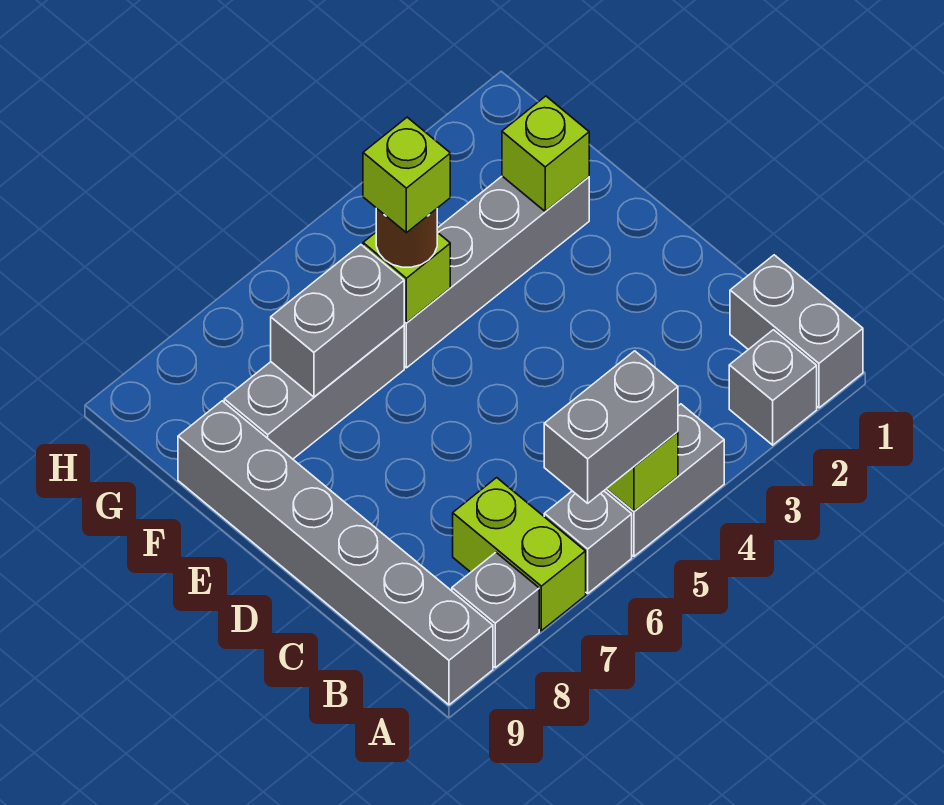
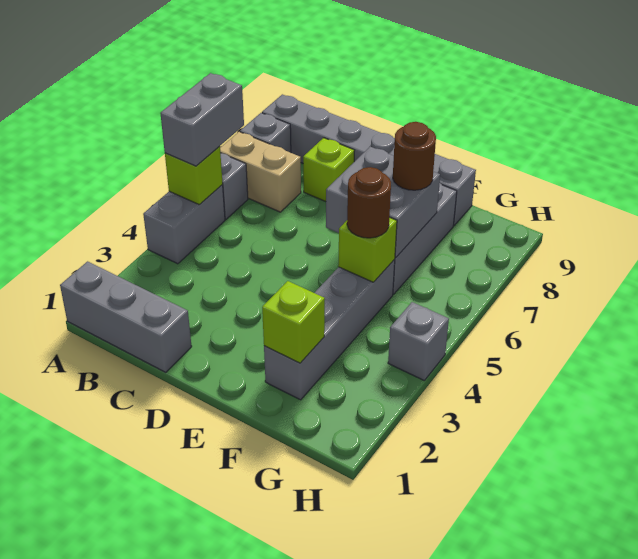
grey 1x2 brick [730,255,863,408] -> grey 1x3 brick [60,261,192,372]
grey 1x1 brick [729,330,817,445] -> grey 1x1 brick moved to [388,302,449,380]
lime 1x2 brick [453,478,586,631] -> tan 1x2 brick [220,132,301,212]
lime 1x1 brick [363,117,450,233] -> lime 1x1 brick moved to [303,138,355,202]
grey 1x2 brick [271,245,404,397] -> grey 2x2 brick [326,147,440,258]
none -> brown 1x1 round brick [393,122,436,190]

